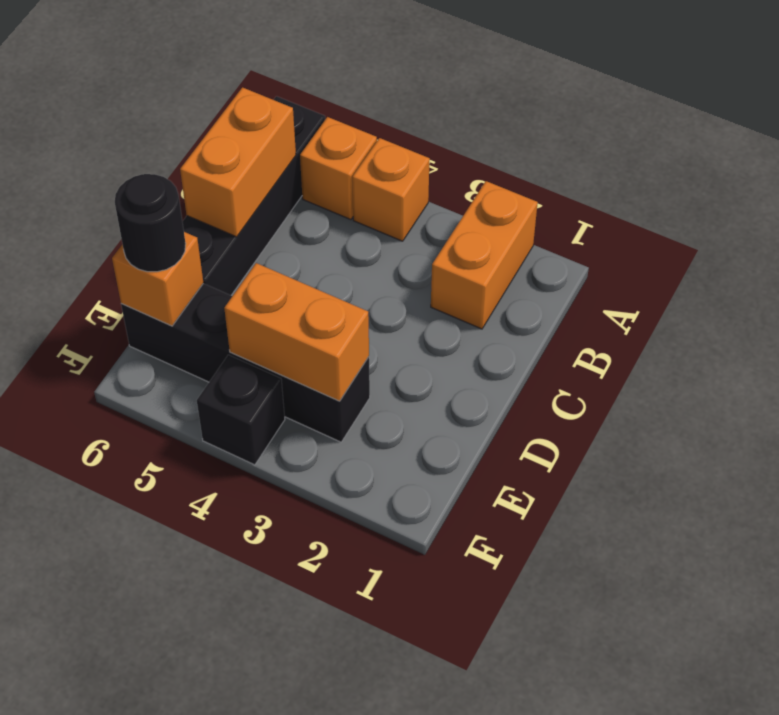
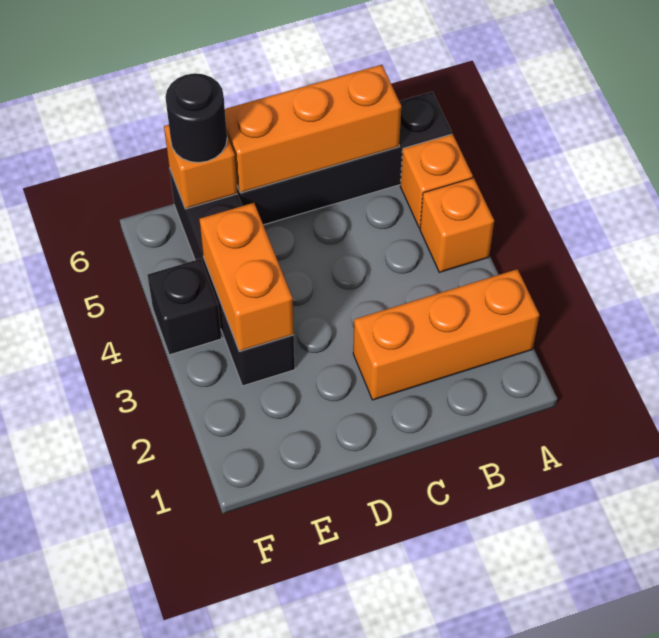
orange 1x2 brick [431,181,538,329] -> orange 1x3 brick [353,269,539,400]
orange 1x2 brick [180,87,296,237] -> orange 1x3 brick [225,65,401,193]

